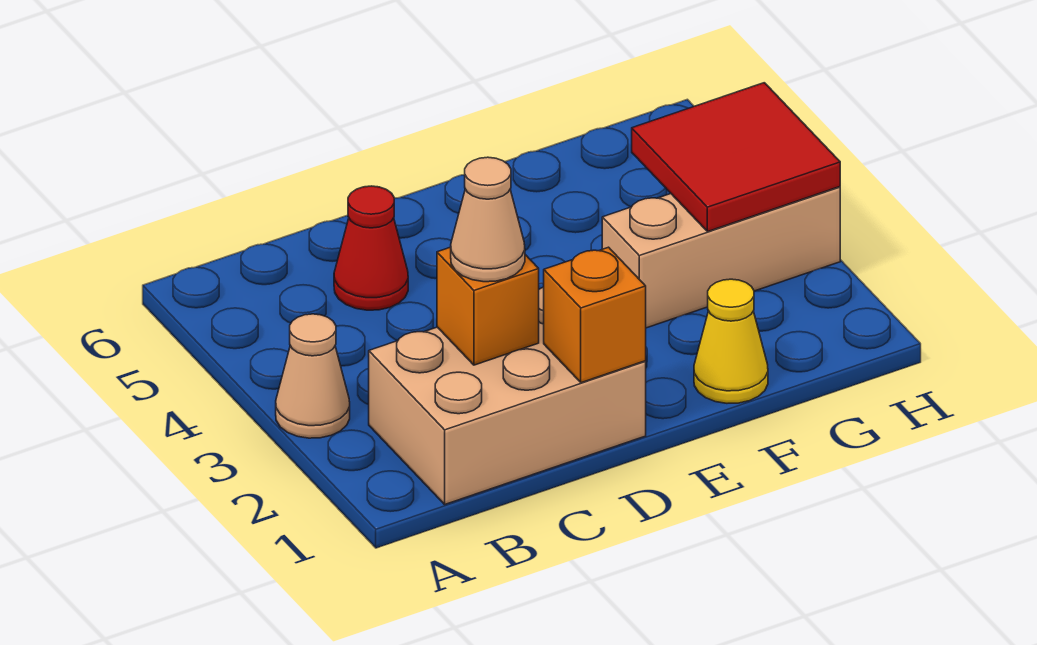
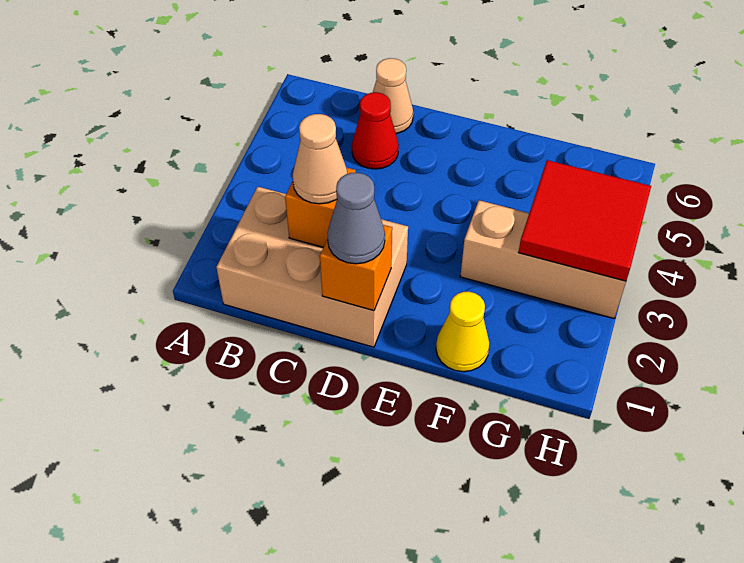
tan 1x1 cone [276,314,350,438] -> tan 1x1 cone moved to [373,58,413,134]
none -> grey 1x1 cone [327,173,385,264]

